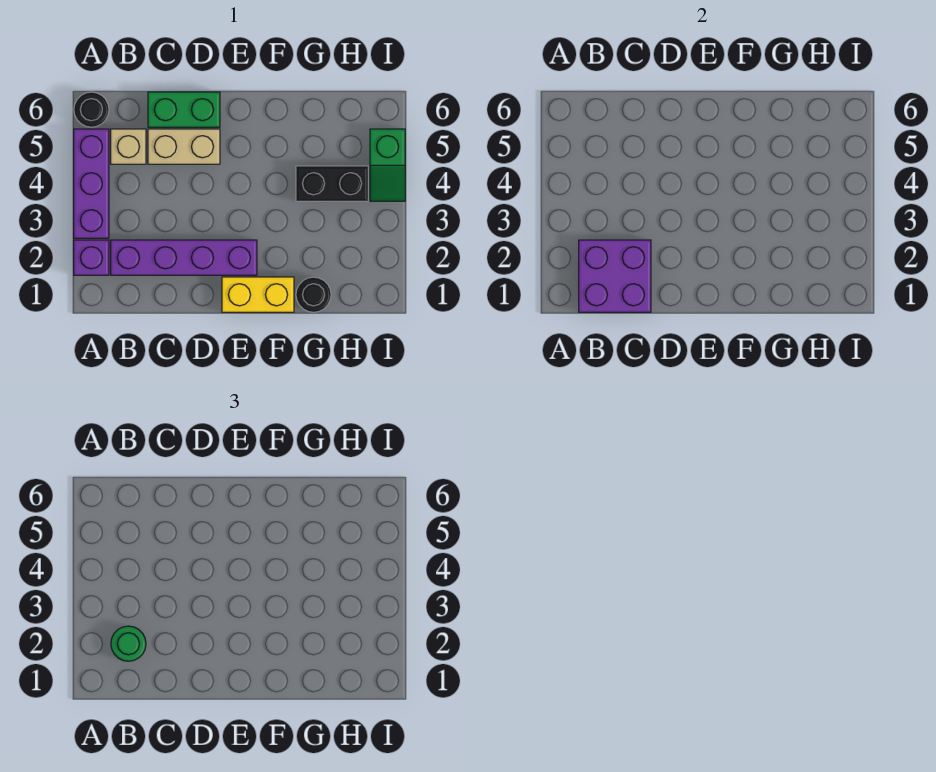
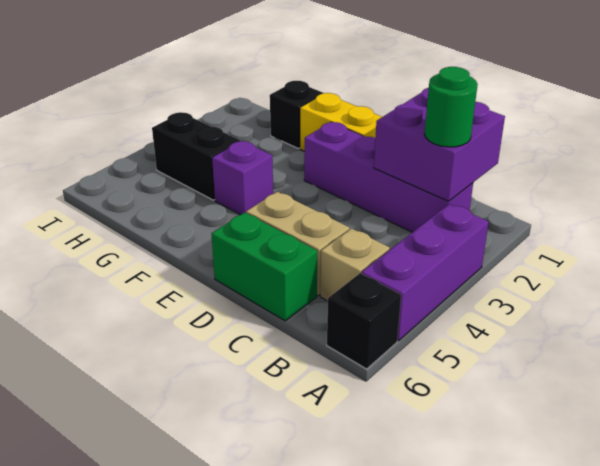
purple 1x1 brick [74,240,109,275] -> purple 1x1 brick moved to [212,141,273,215]
black 1x1 round brick [74,92,109,127] -> black 1x1 brick [327,273,401,369]
black 1x1 round brick [296,277,331,312] -> black 1x1 brick [270,81,323,149]
green 1x2 slope [370,129,405,201] -> none

